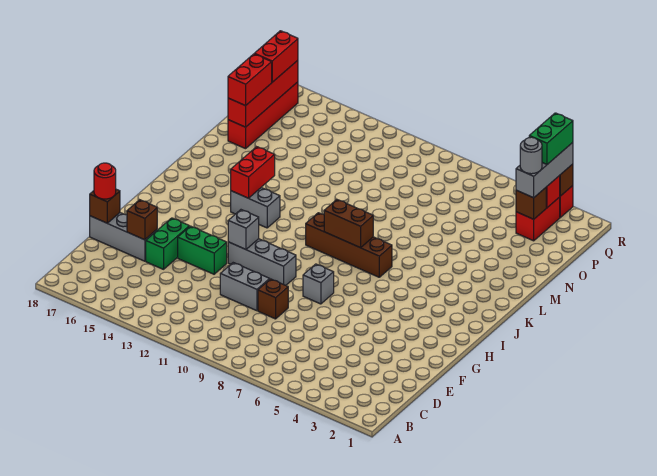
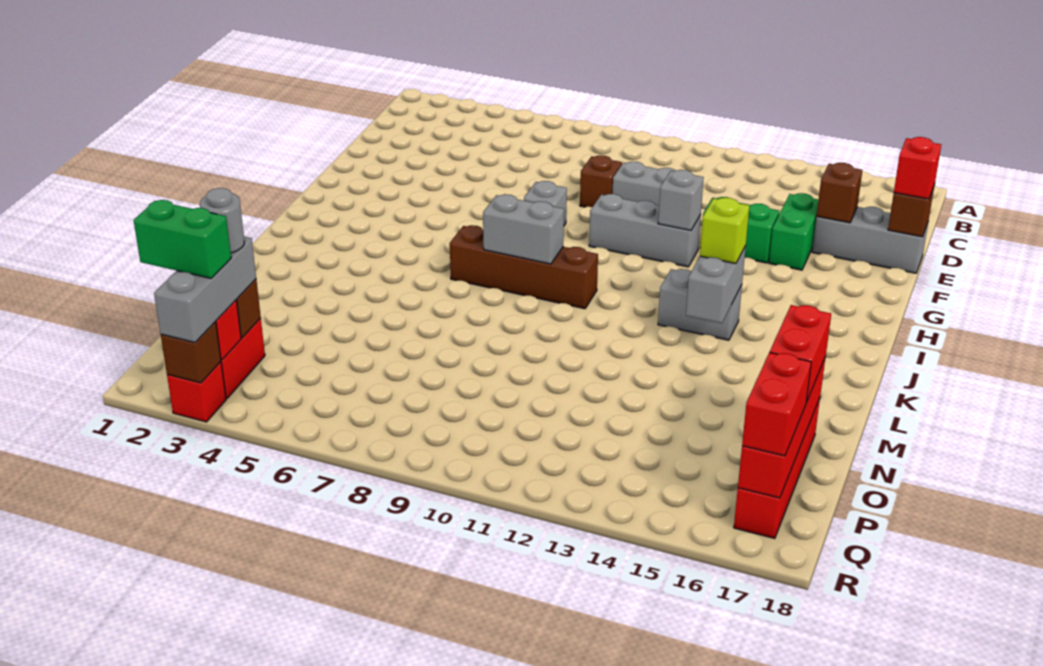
red 1x1 round brick [94,163,116,199] -> red 1x1 brick [894,137,941,199]
brown 1x2 brick [324,200,373,248] -> grey 1x2 brick [483,194,564,264]
red 1x2 brick [231,147,275,198] -> grey 1x2 brick [686,246,746,323]
none -> lime 1x1 brick [700,198,749,264]
green 1x2 brick [529,113,573,164] -> green 1x2 brick turned to [134,200,231,278]

